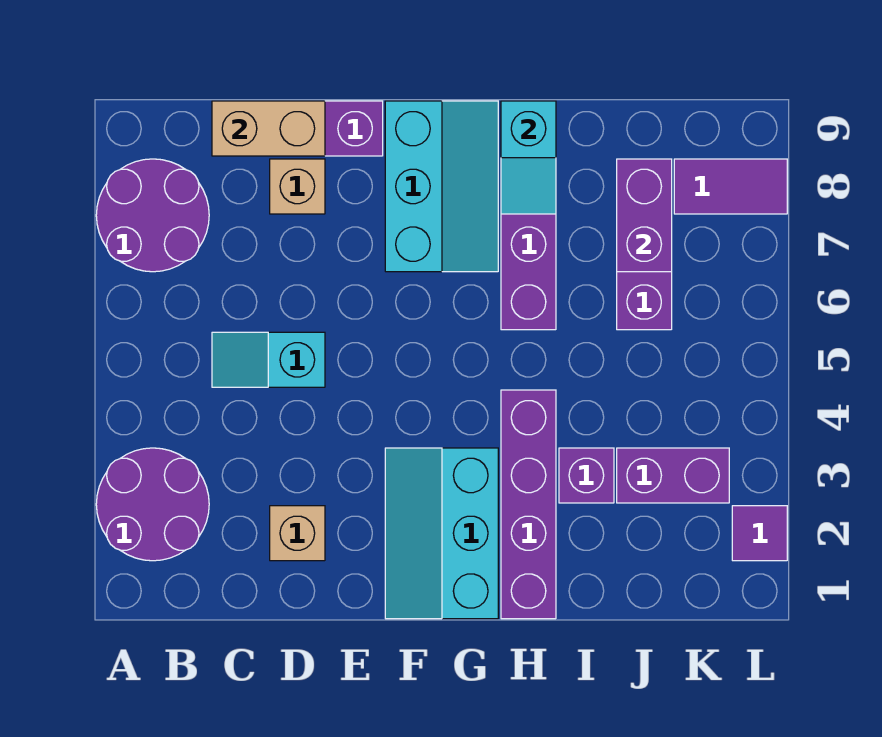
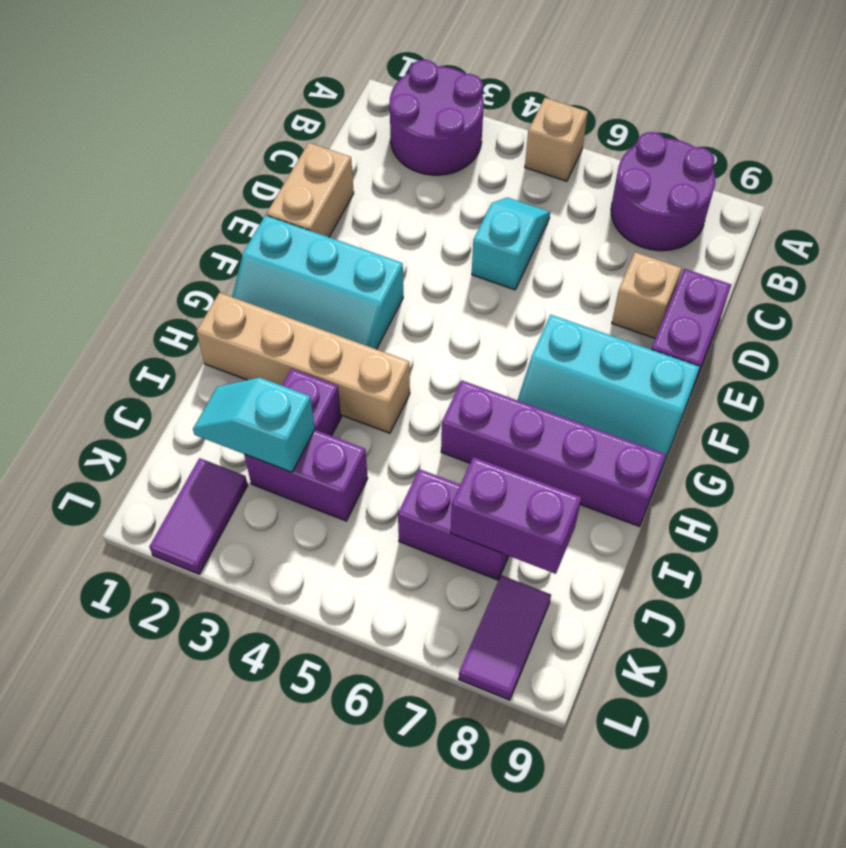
tan 1x2 brick [212,101,325,156] -> tan 1x2 brick moved to [267,143,354,237]
tan 1x1 brick [270,506,325,561] -> tan 1x1 brick moved to [525,98,588,181]
cyan 2x3 slope [385,448,498,619] -> cyan 2x3 slope turned to [232,215,403,349]
purple 1x4 brick [501,390,556,619] -> tan 1x4 brick [196,293,410,433]
cyan 1x2 slope [501,101,556,214] -> cyan 1x2 slope moved to [193,378,315,472]
purple 1x2 brick [617,448,729,503] -> purple 1x2 brick turned to [244,430,368,521]
purple 1x1 tile [732,506,787,561] -> purple 1x2 tile [149,458,248,574]

